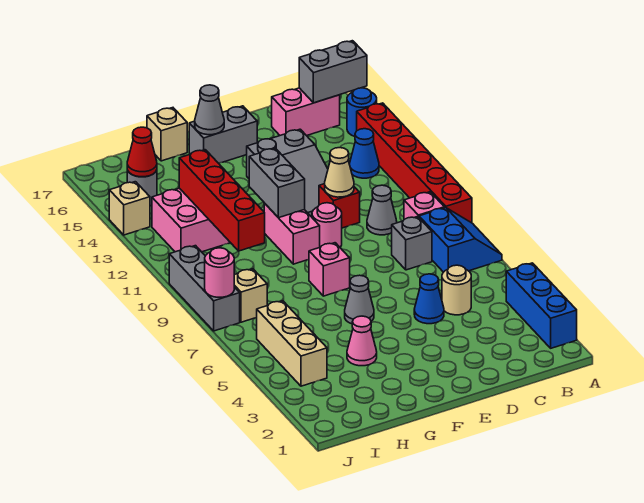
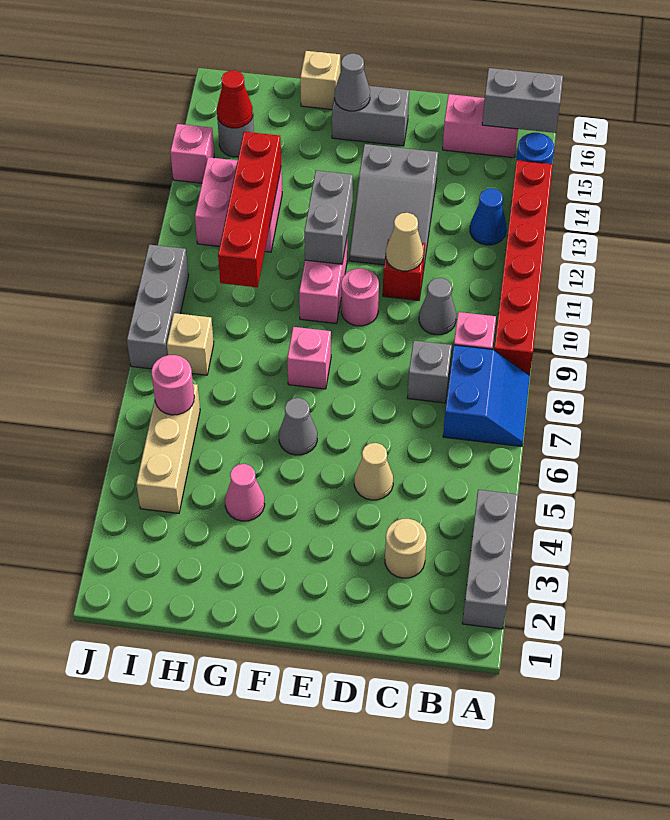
blue 1x3 brick [506,263,577,348] -> grey 1x3 brick [462,490,518,629]
tan 1x1 round brick [442,265,471,315] -> tan 1x1 round brick moved to [385,519,427,578]
blue 1x1 cone [414,274,444,324] -> tan 1x1 cone [354,443,393,500]
pink 1x1 round brick [205,248,234,297] -> pink 1x1 round brick moved to [152,355,194,415]
tan 1x1 brick [109,182,150,235] -> pink 1x1 brick [170,124,214,183]

